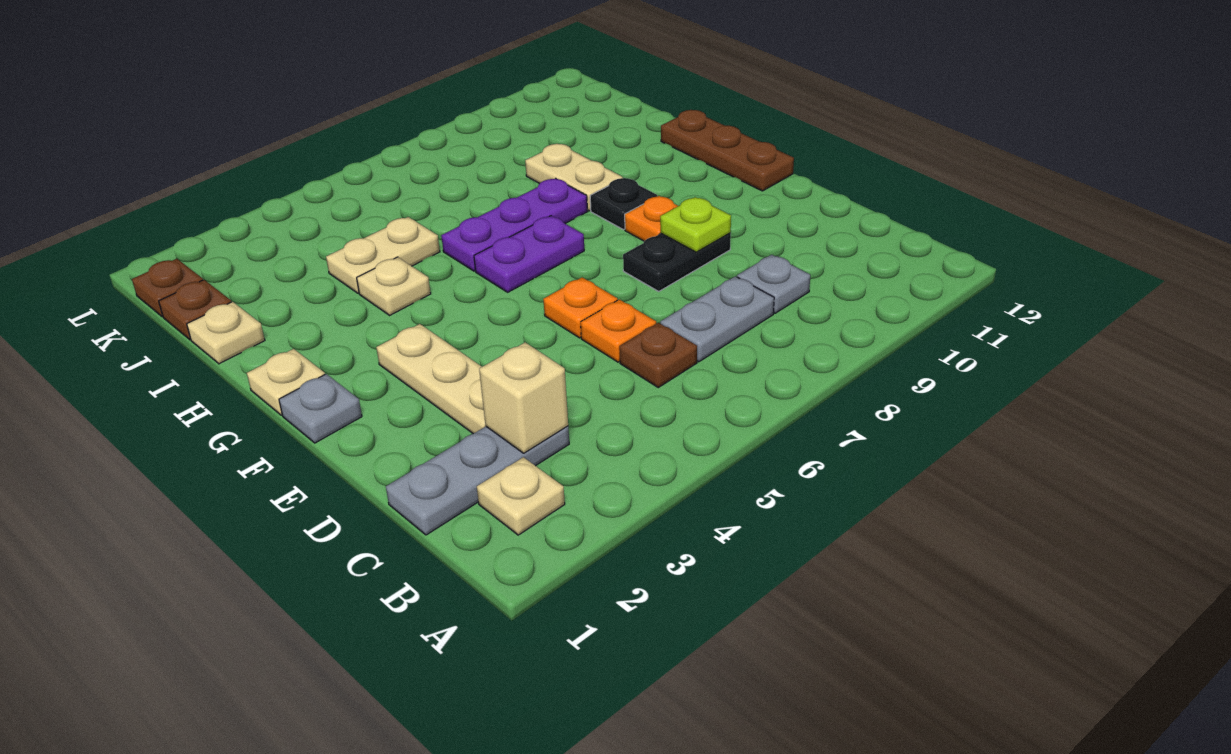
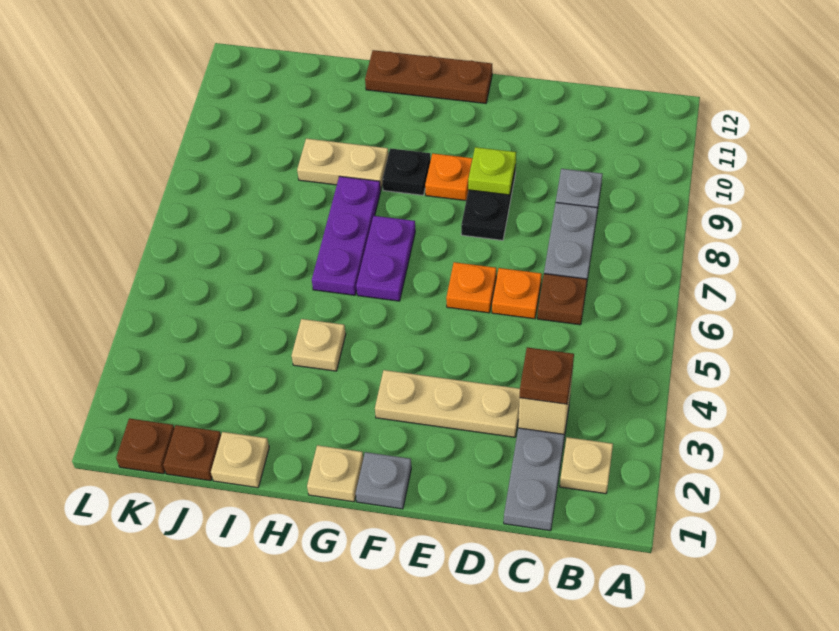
none -> brown 1x1 plate [520,347,574,404]
tan 1x2 plate [326,217,440,293] -> none

